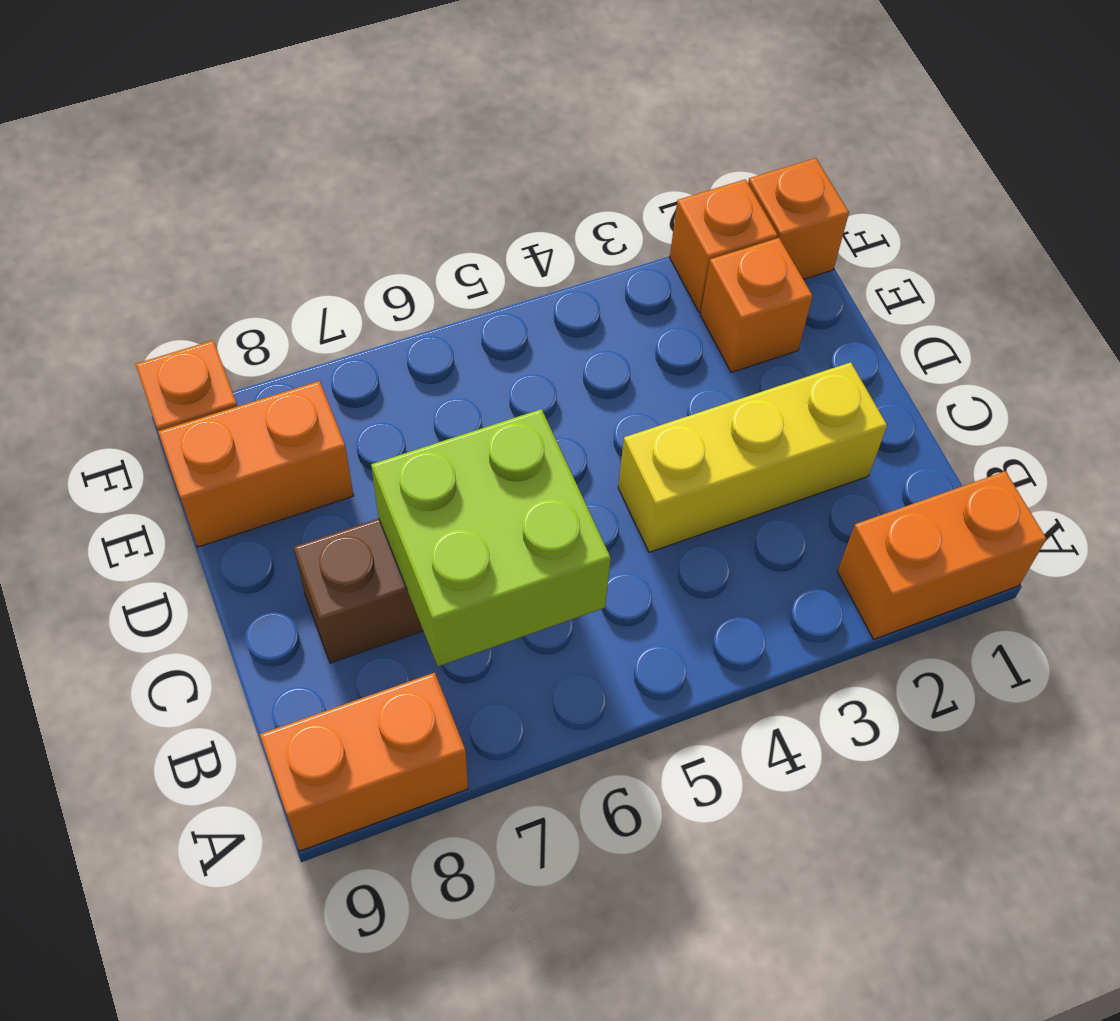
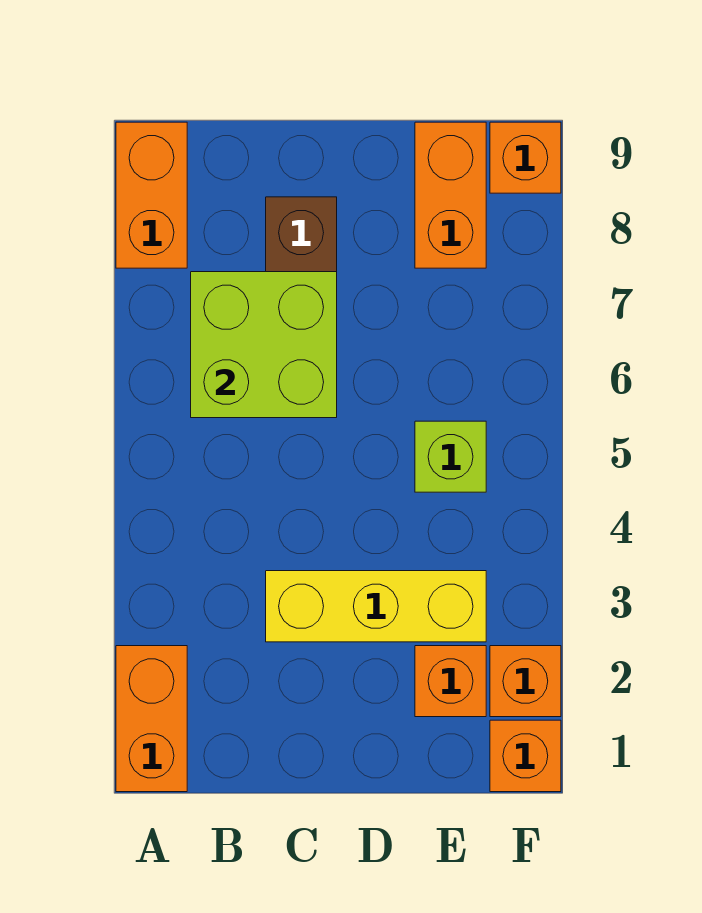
yellow 1x3 brick [618,362,887,552] -> yellow 1x3 brick turned to [266,571,486,642]
none -> lime 1x1 brick [415,421,486,492]

